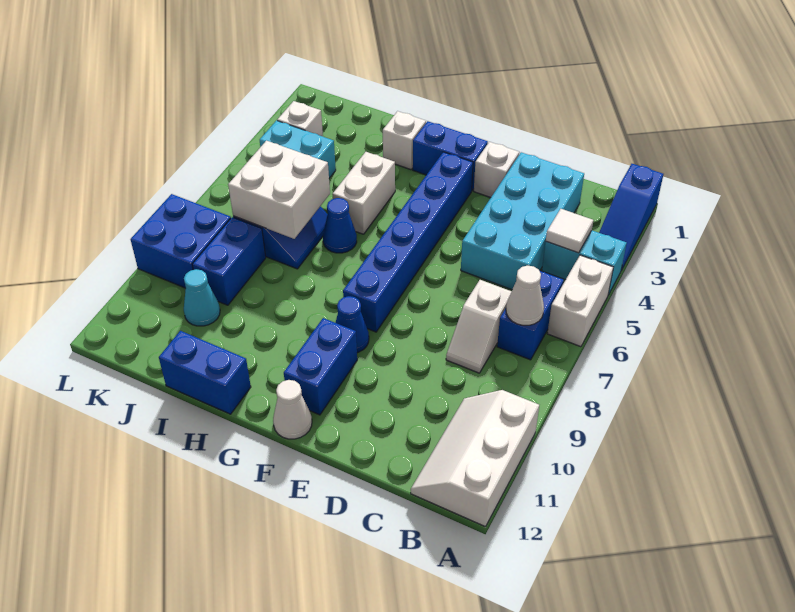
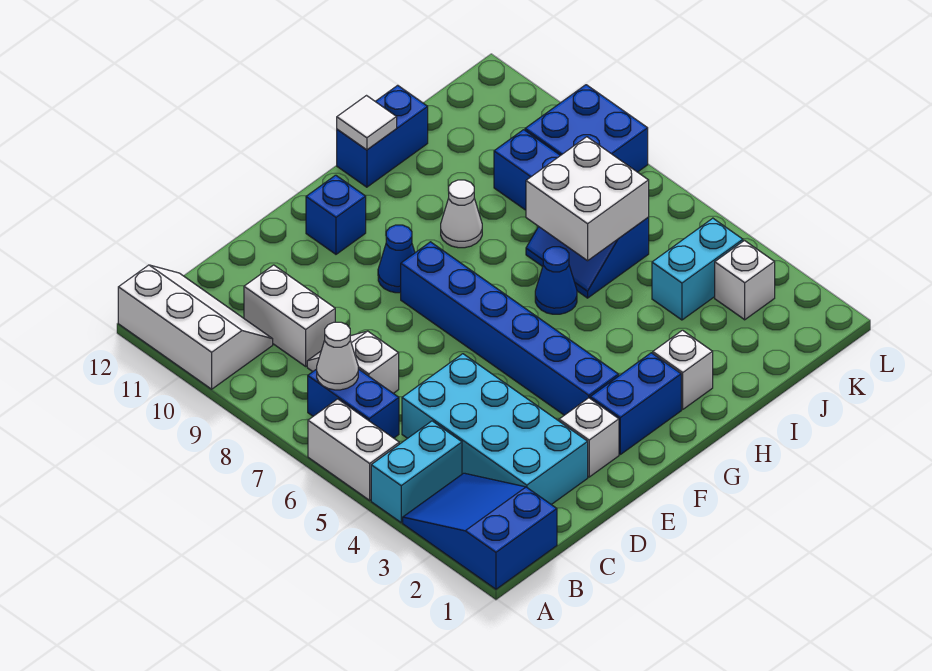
blue 1x3 slope [599,164,663,270] -> blue 2x3 slope [403,473,557,589]
white 1x1 tile [546,209,593,253] -> white 1x1 tile moved to [337,96,397,150]
blue 1x2 brick [284,318,357,415] -> blue 1x1 brick [306,175,366,254]
white 1x1 cone [273,380,312,439] -> white 1x1 cone moved to [441,180,482,248]
white 1x2 brick [332,152,395,234] -> white 1x2 brick moved to [244,265,335,366]
cyan 1x1 cone [184,269,220,326] -> none

